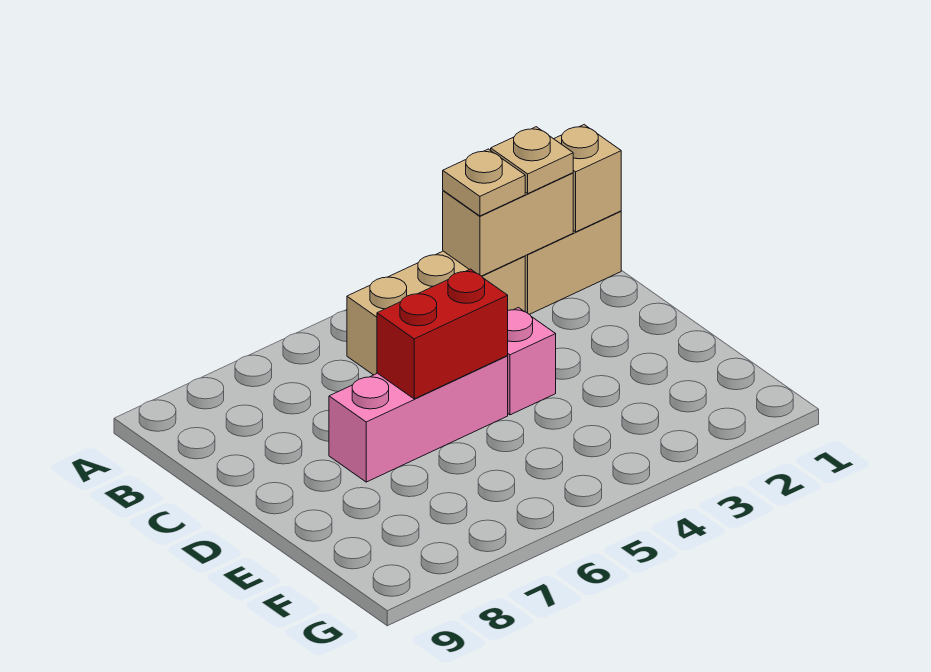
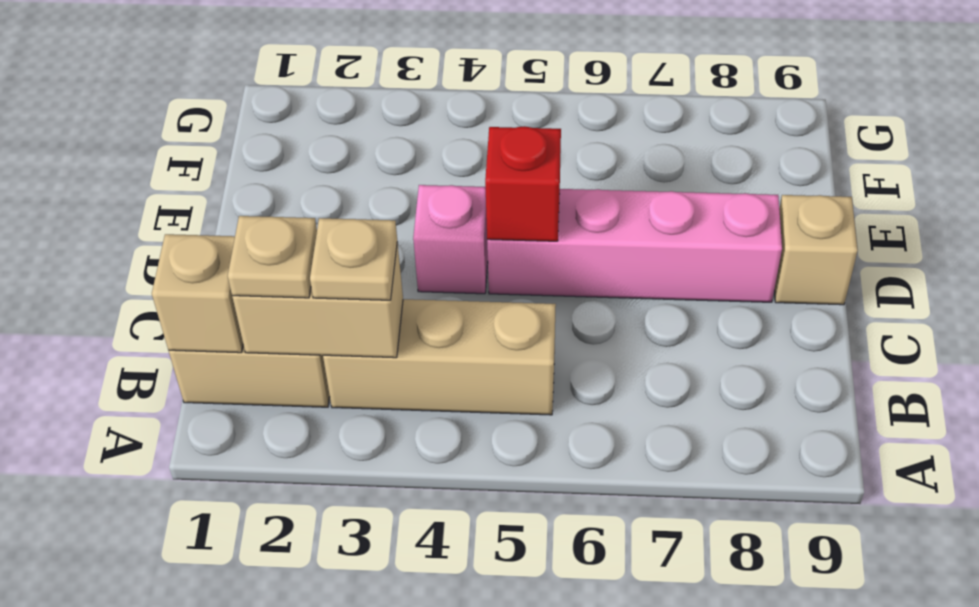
pink 1x3 brick [329,356,508,482] -> pink 1x4 brick [487,189,782,302]
red 1x2 brick [377,269,508,399] -> red 1x1 brick [485,126,561,241]
none -> tan 1x1 brick [774,195,858,305]

